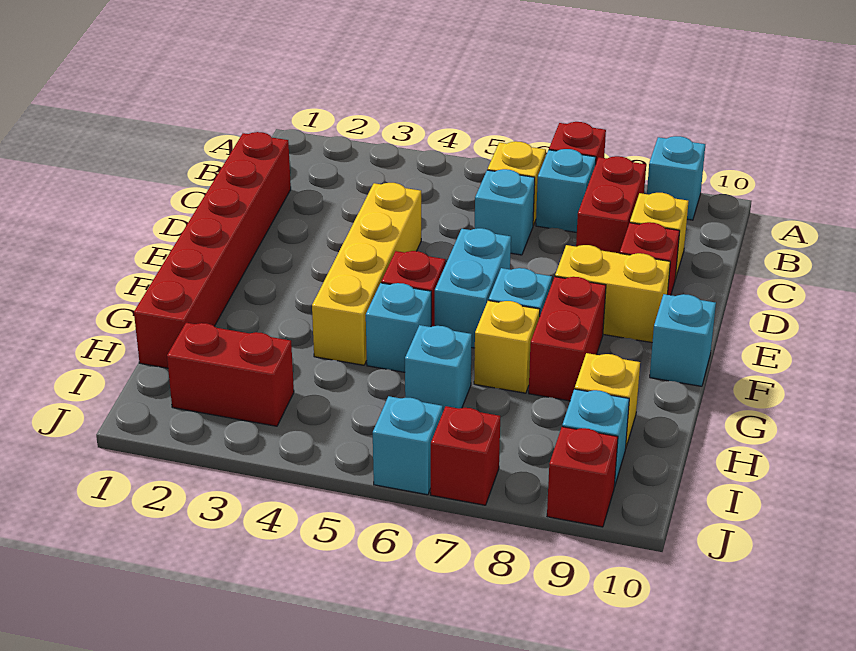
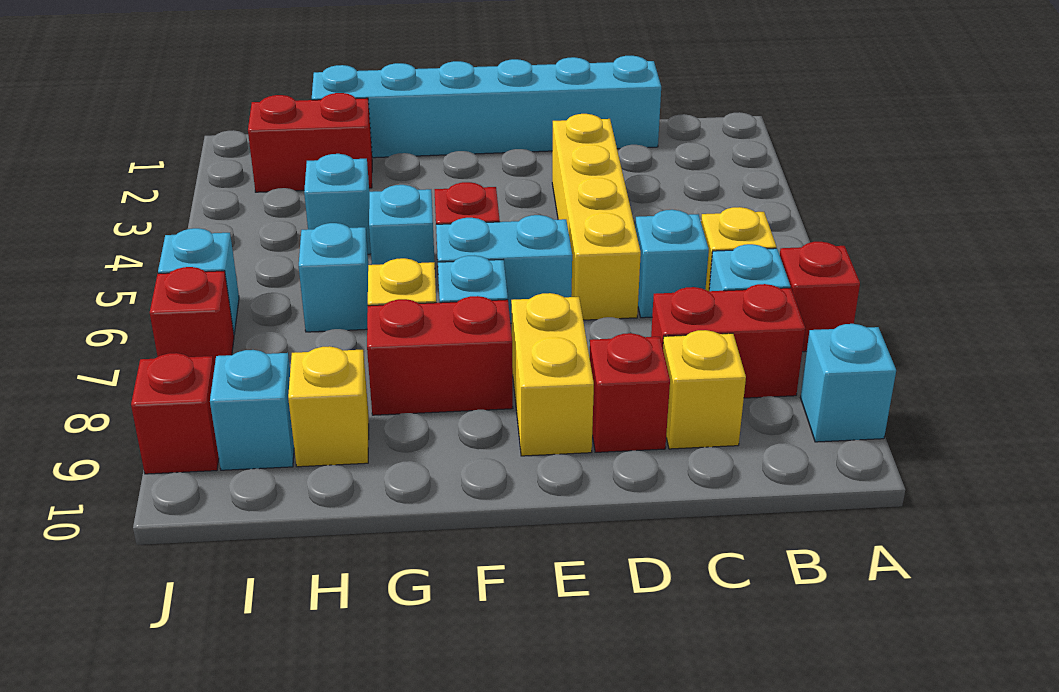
red 1x6 brick [134,132,291,368] -> cyan 1x6 brick [312,56,661,158]
yellow 1x4 brick [312,183,421,365] -> yellow 1x4 brick turned to [552,114,641,320]
cyan 1x1 brick [650,294,716,386] -> cyan 1x1 brick moved to [304,154,371,254]
red 1x2 brick [167,323,294,426] -> red 1x2 brick turned to [248,93,372,192]

